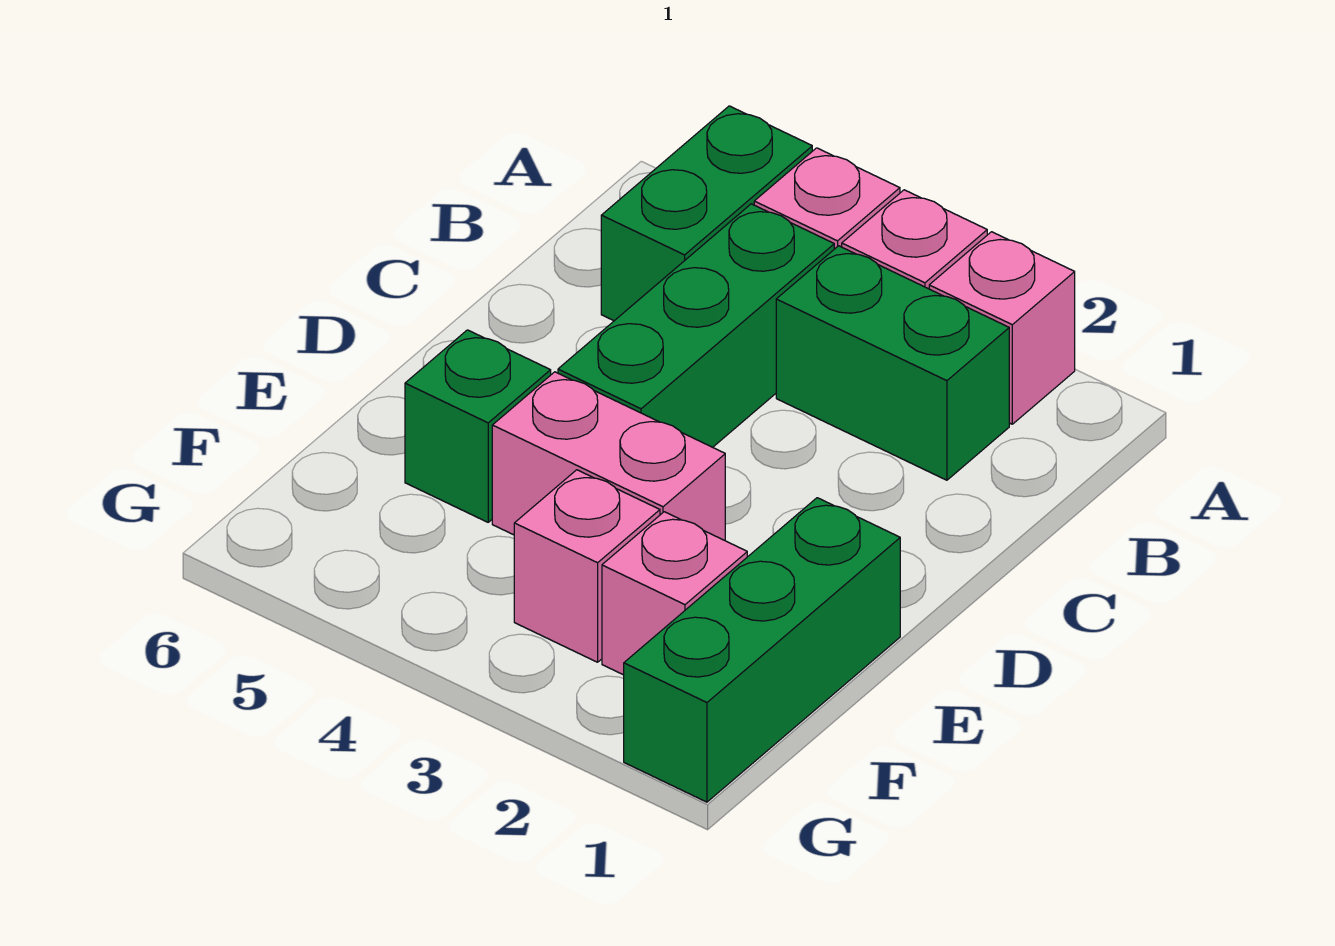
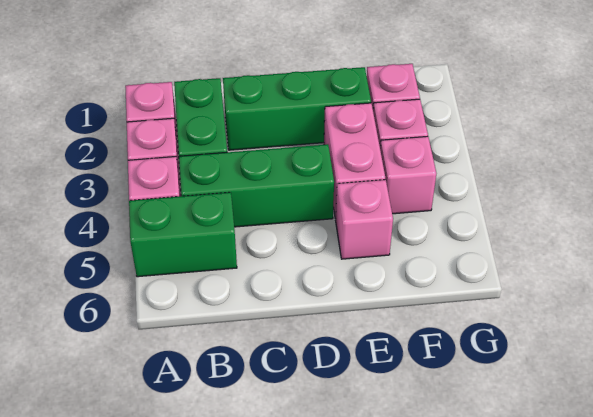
green 1x3 brick [624,498,900,802] -> green 1x3 brick moved to [223,67,371,150]
green 1x1 brick [405,330,551,522] -> pink 1x1 brick [335,180,393,259]
none -> pink 1x1 brick [380,136,436,214]

